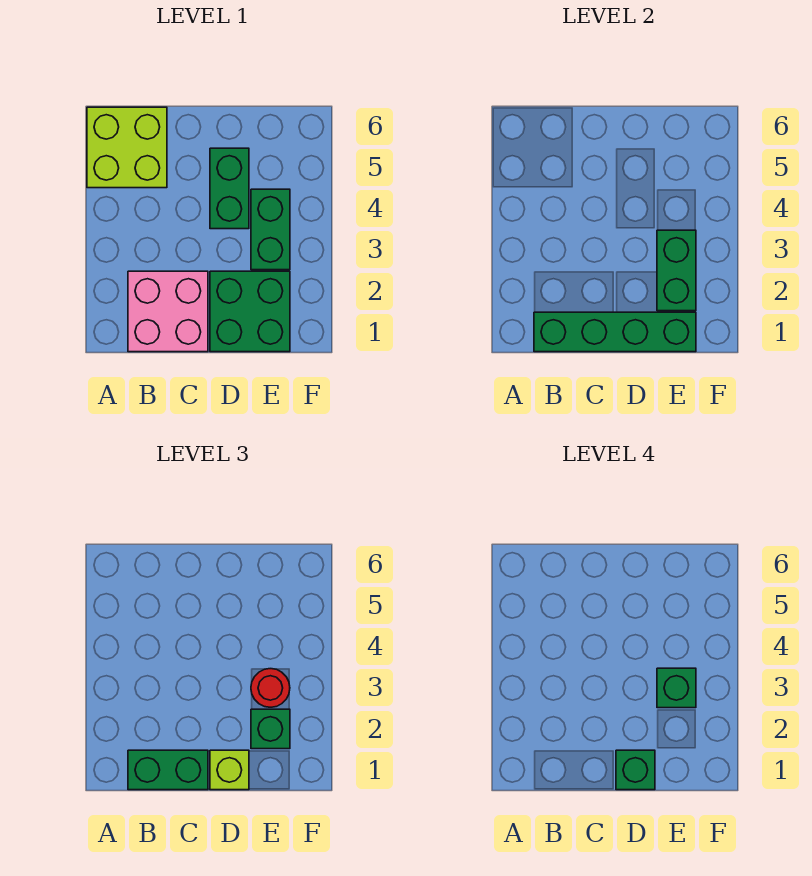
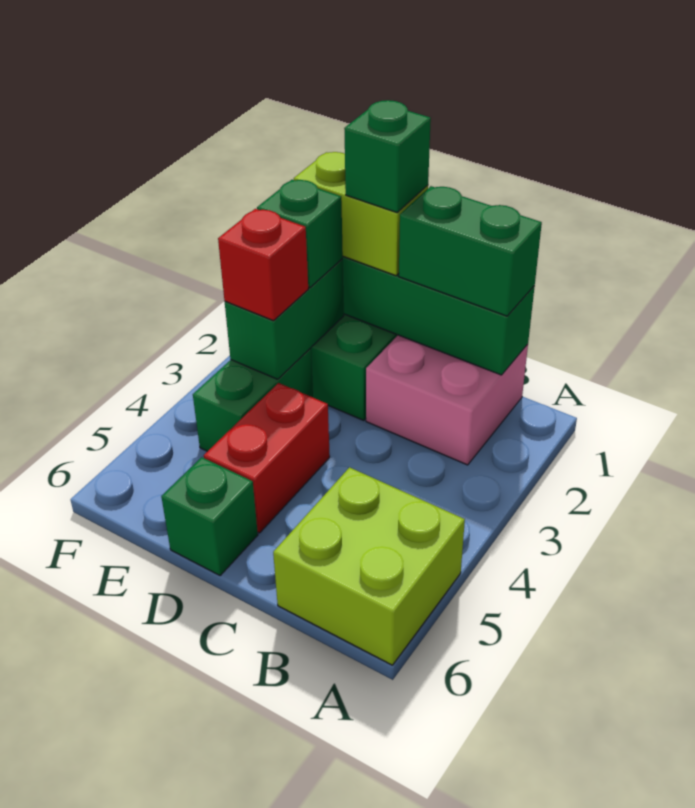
lime 1x1 brick [210,750,249,790] -> lime 1x2 brick [294,152,428,276]
green 1x2 brick [210,148,249,229] -> red 1x2 brick [204,383,330,533]
red 1x1 round brick [251,669,290,707] -> red 1x1 brick [218,209,308,321]
green 1x1 brick [657,668,696,708] -> green 1x1 brick moved to [161,457,258,576]

